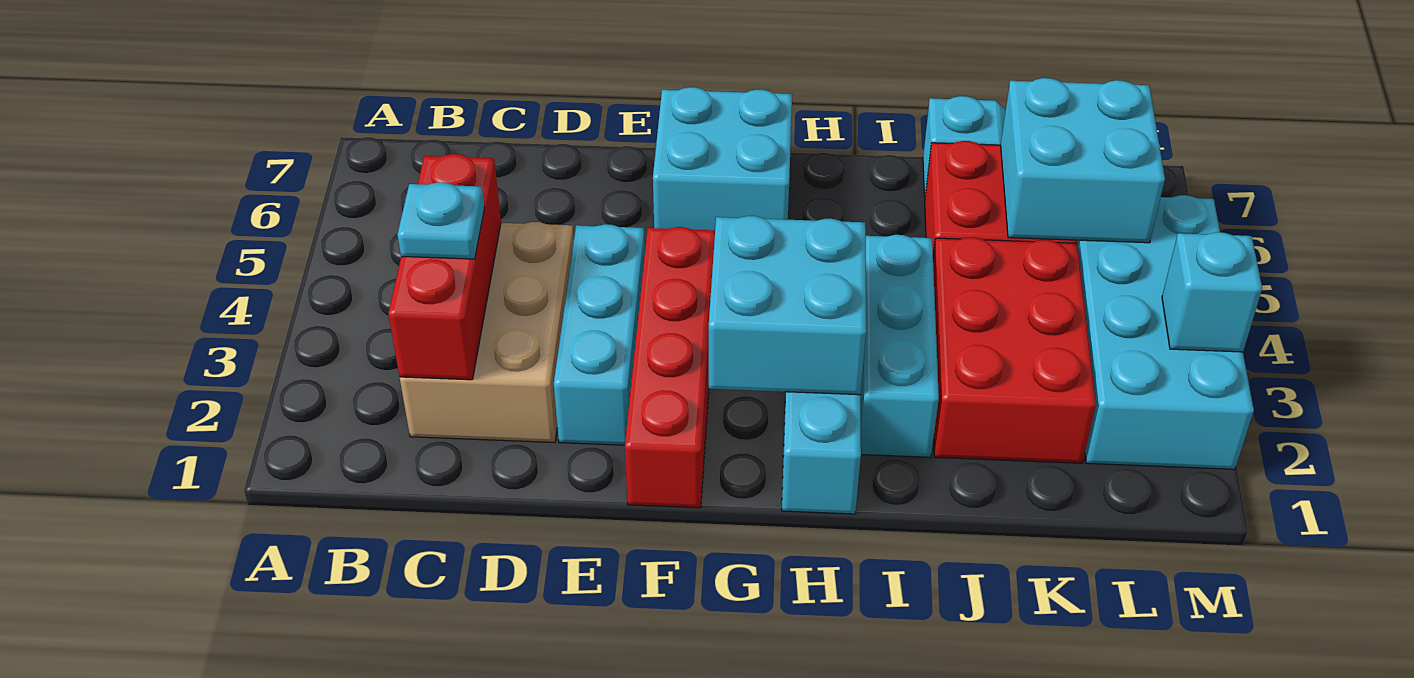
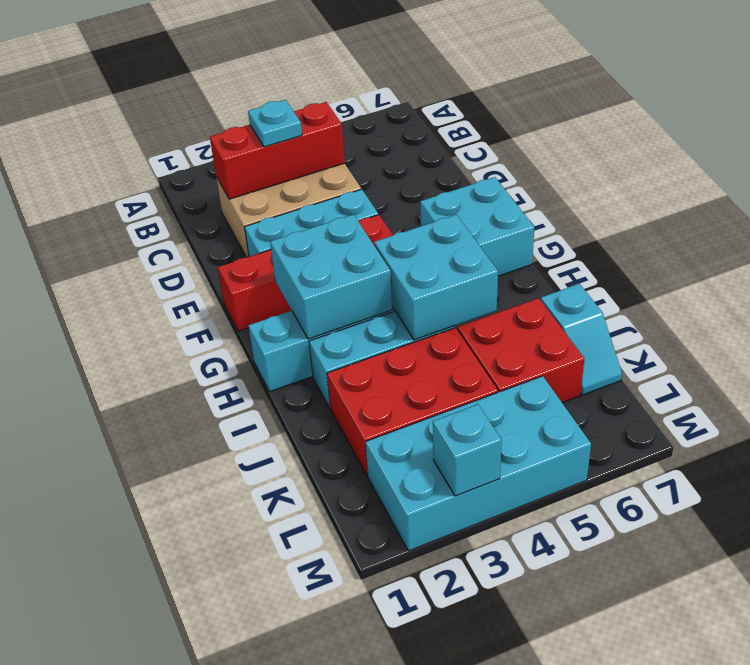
cyan 2x2 brick [1001,78,1165,243] -> cyan 2x2 brick moved to [374,215,498,340]

